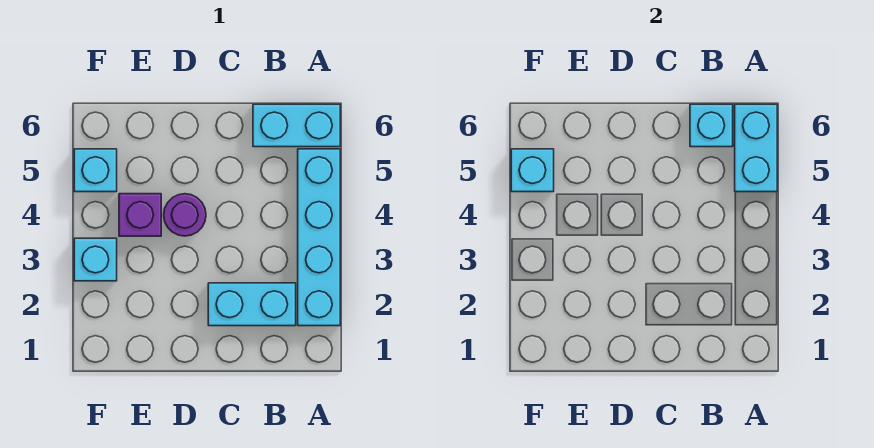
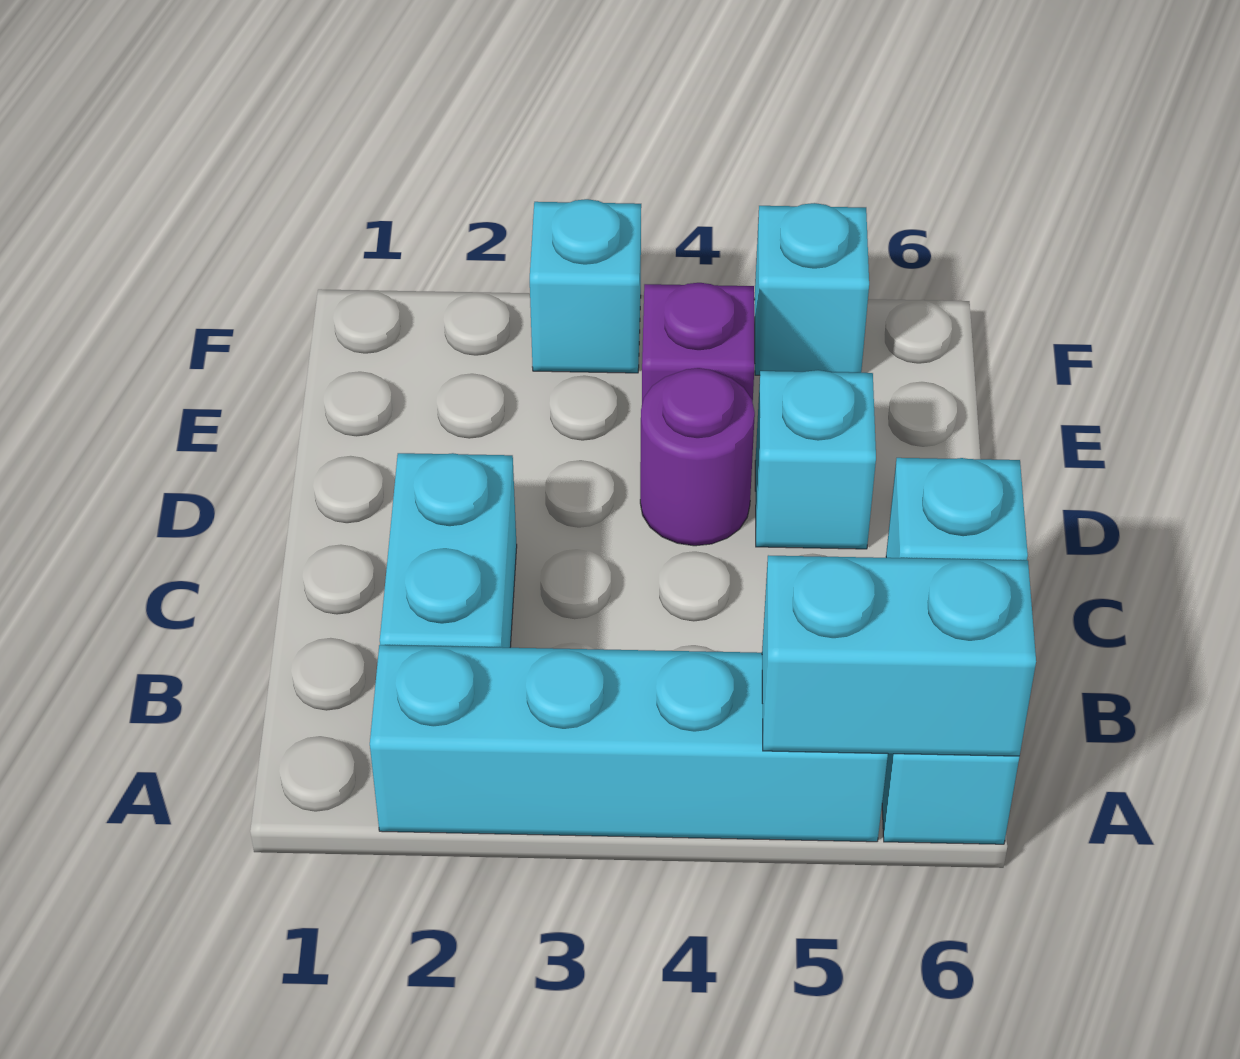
cyan 1x1 brick [511,149,554,192] -> cyan 1x1 brick moved to [755,370,876,549]

